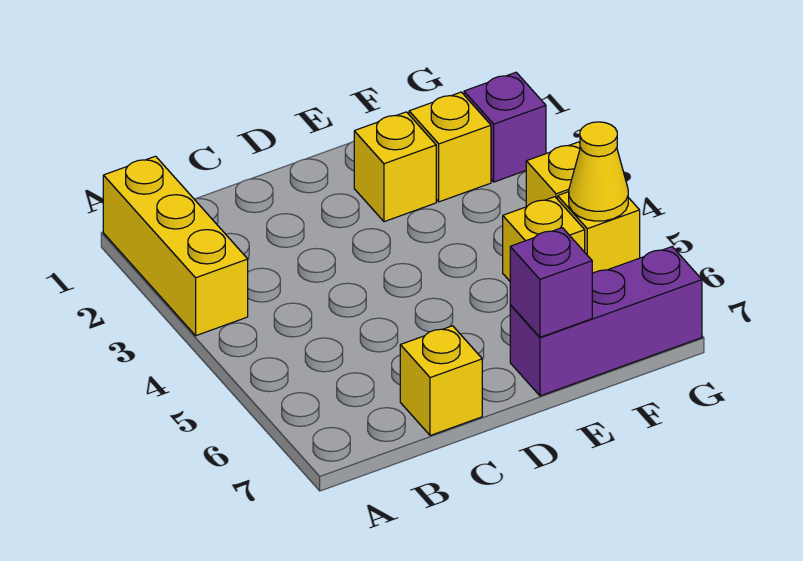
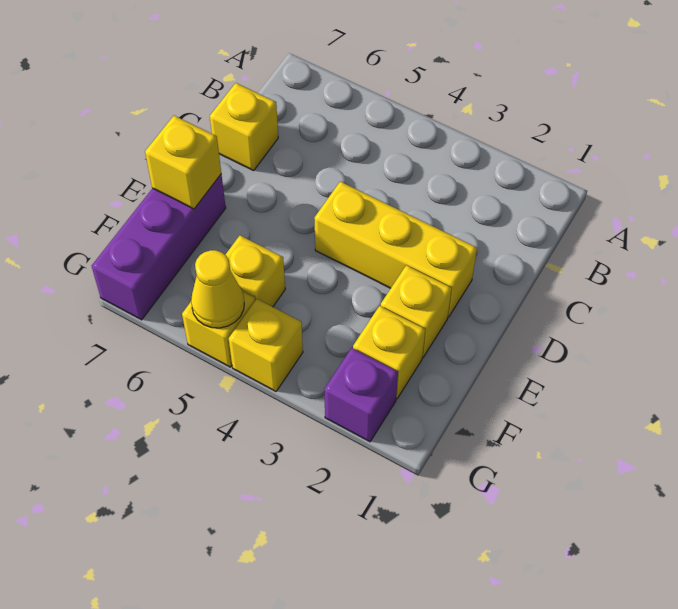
yellow 1x3 brick [103,156,248,336] -> yellow 1x3 brick moved to [314,182,477,317]
purple 1x1 brick [510,228,592,337] -> yellow 1x1 brick [145,116,221,209]

